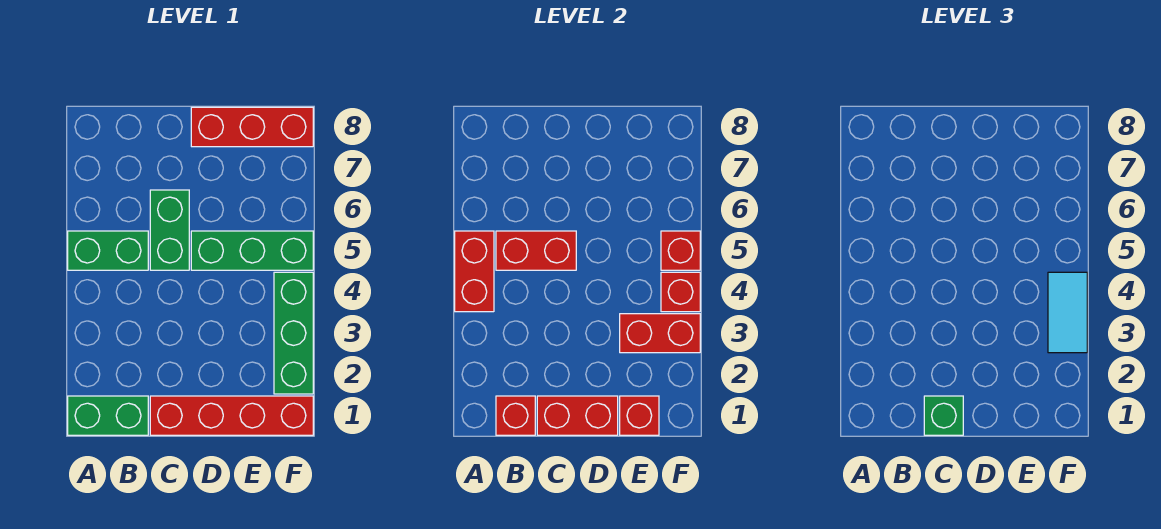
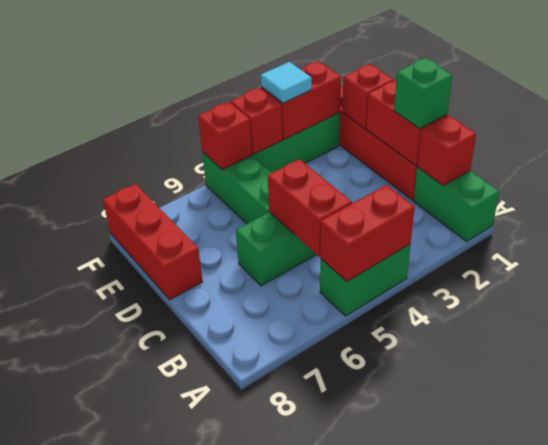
green 1x2 brick [68,231,148,270] -> green 1x2 brick turned to [320,244,411,316]
red 1x2 brick [620,314,700,353] -> red 1x2 brick turned to [261,61,341,140]
cyan 1x2 tile [1048,272,1087,353] -> cyan 1x1 tile [261,62,312,103]

